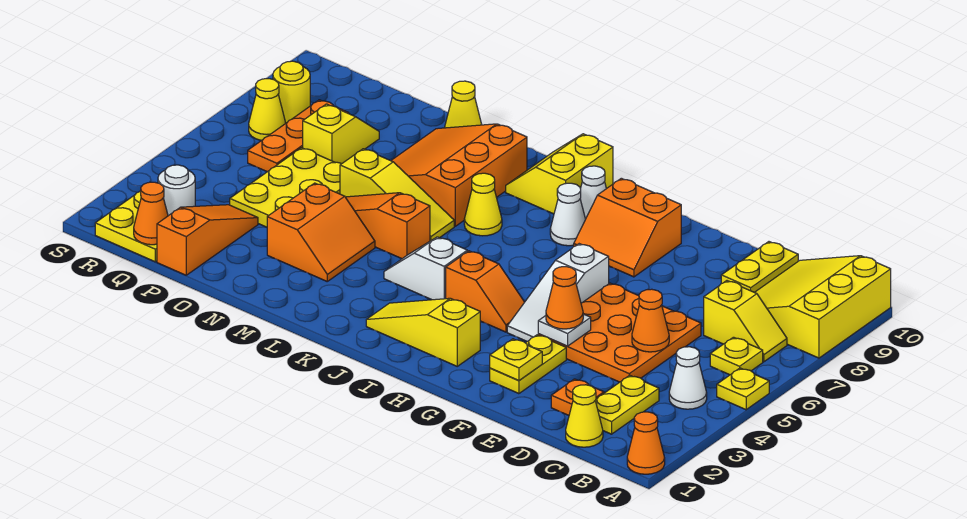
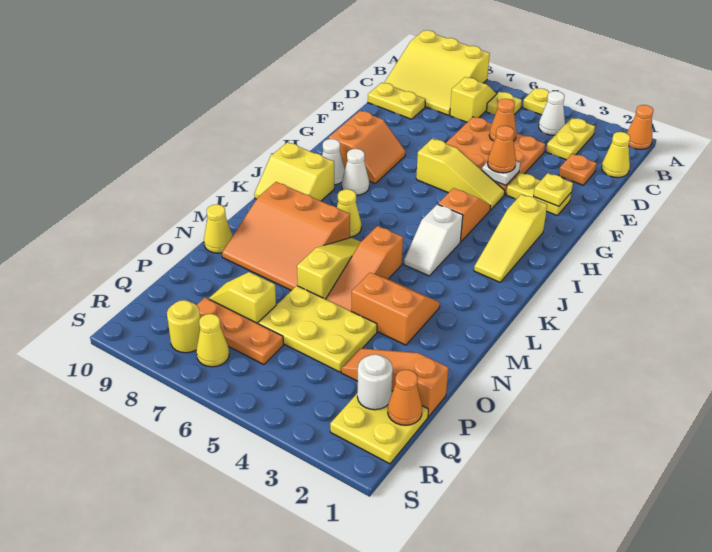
yellow 1x2 plate [595,375,659,434] -> yellow 1x2 plate turned to [546,118,595,160]
white 1x3 slope [507,244,609,341] -> yellow 1x3 slope [416,139,505,210]

